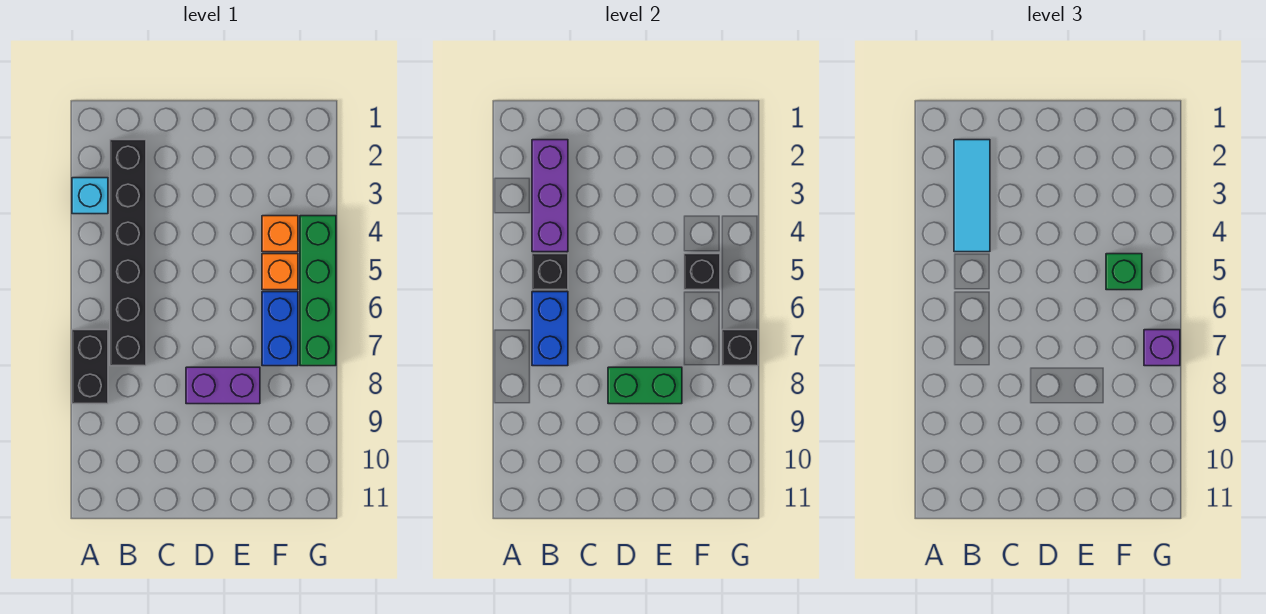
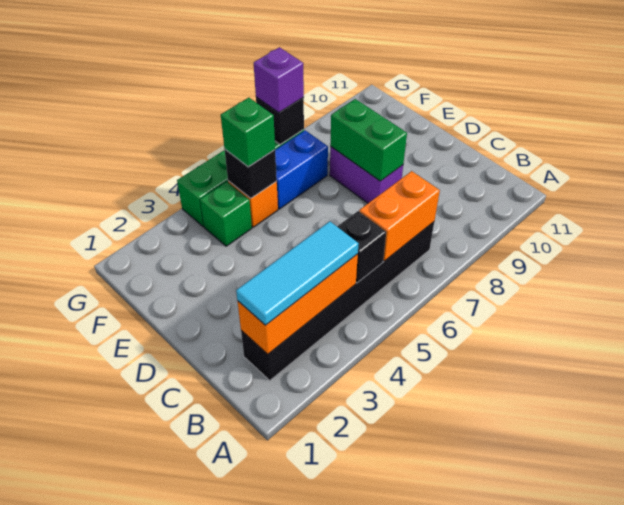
cyan 1x1 brick [72,178,108,214] -> none
black 1x2 brick [72,330,108,404] -> none
purple 1x3 brick [532,140,568,252] -> orange 1x3 brick [238,254,358,354]
blue 1x2 brick [532,292,568,366] -> orange 1x2 brick [359,171,440,261]
orange 1x1 brick [262,216,298,252] -> green 1x1 brick [200,182,252,246]

